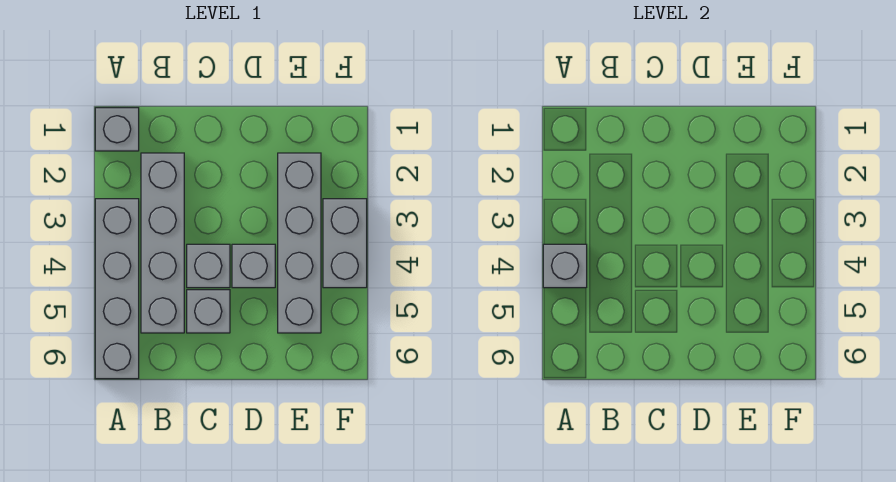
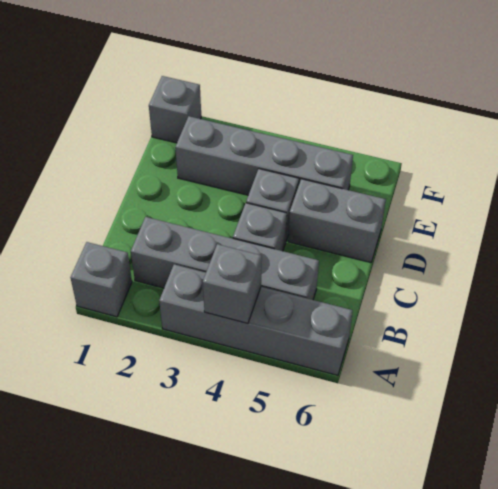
grey 1x1 brick [187,290,230,333] -> grey 1x1 brick moved to [149,76,201,143]
grey 1x2 brick [323,199,367,288] -> grey 1x2 brick moved to [288,179,386,263]

